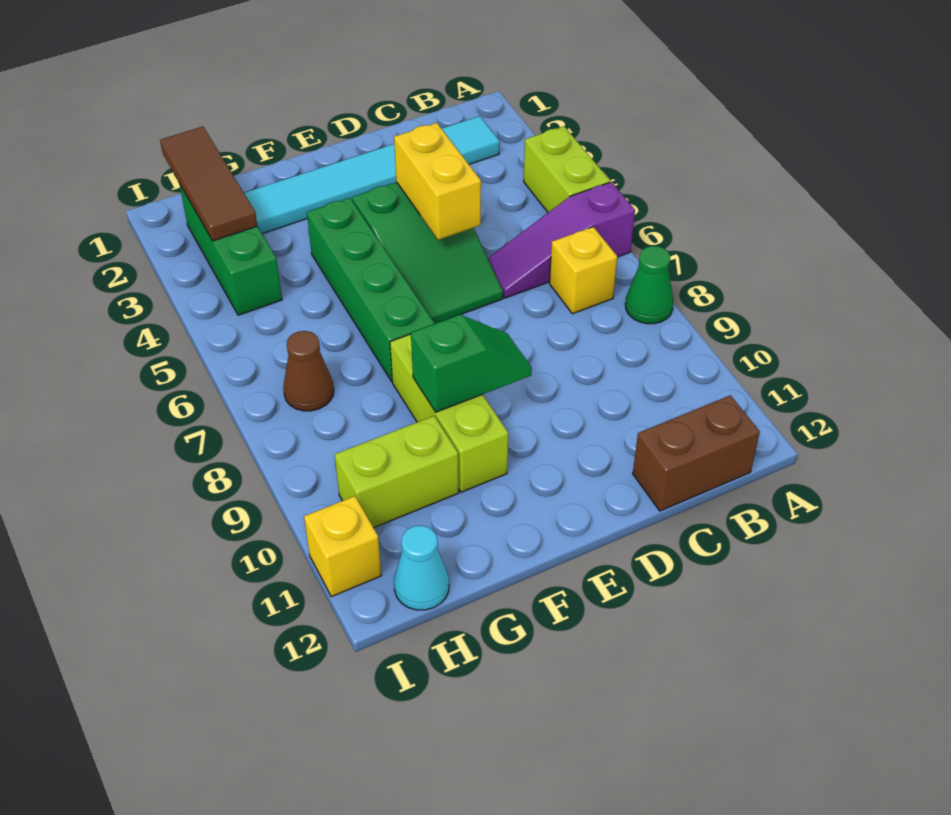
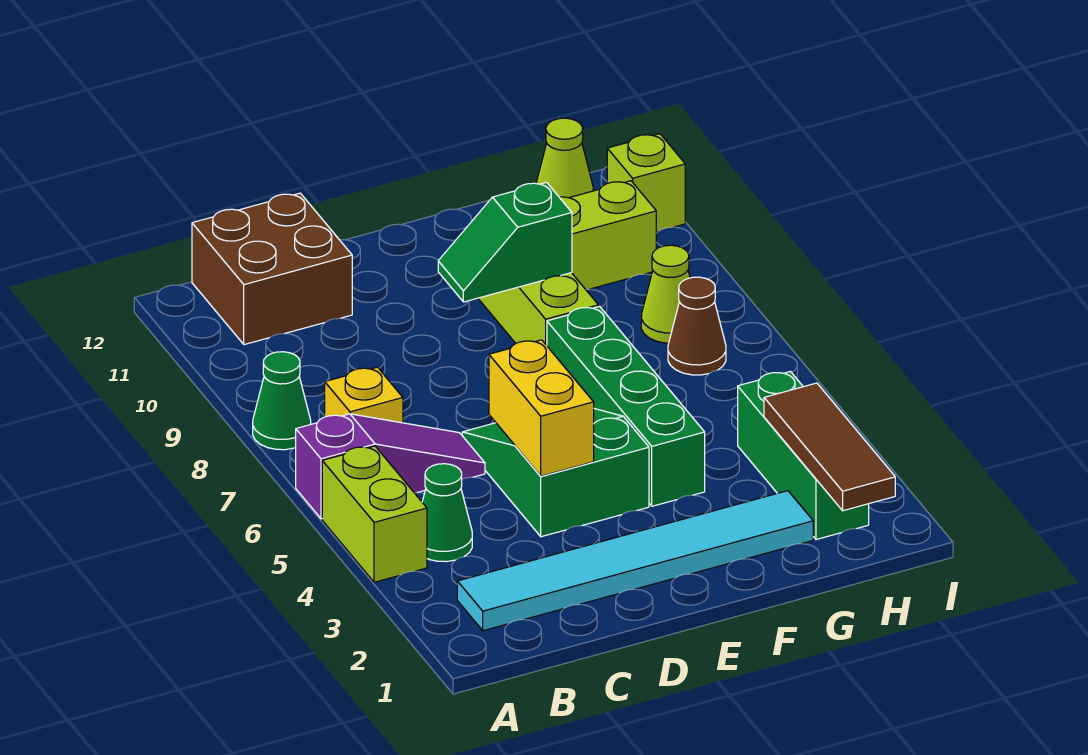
none -> green 1x1 cone [422,464,472,562]
brown 1x2 brick [633,395,760,511] -> brown 2x2 brick [192,193,352,345]
none -> lime 1x1 cone [641,245,690,343]
cyan 1x1 cone [394,525,449,610] -> lime 1x1 cone [536,118,593,198]
yellow 1x1 brick [304,496,382,597] -> lime 1x1 brick [607,134,685,232]

